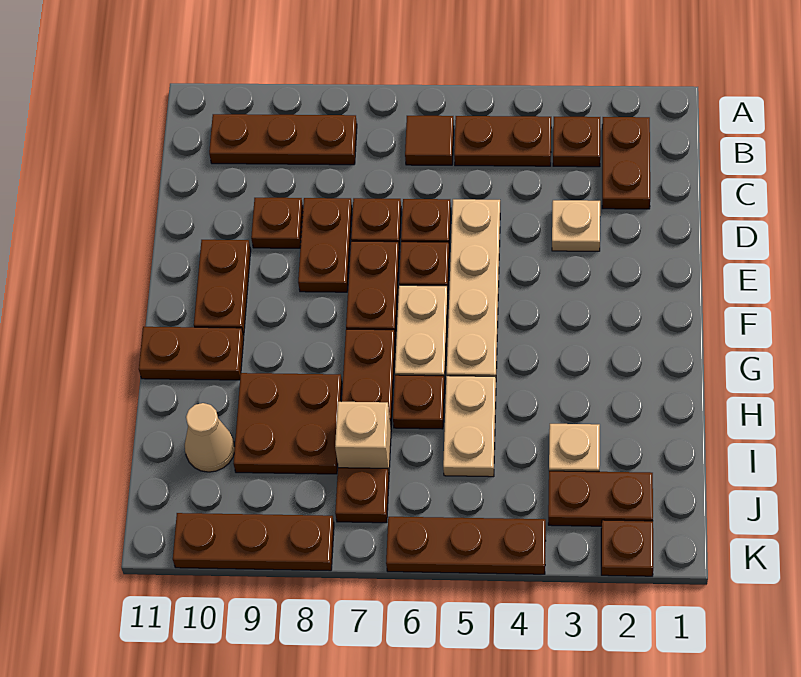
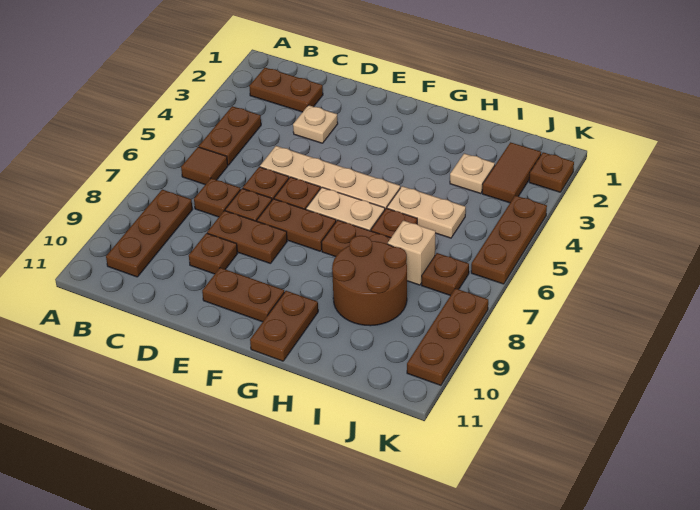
brown 1x1 plate [553,117,600,167] -> brown 1x1 plate moved to [194,178,241,217]
brown 2x2 plate [234,373,342,474] -> brown 2x2 round brick [332,236,407,326]
tan 1x1 cone [185,403,235,472] -> none
brown 1x2 plate [548,471,653,526] -> brown 1x2 tile [482,142,541,203]

